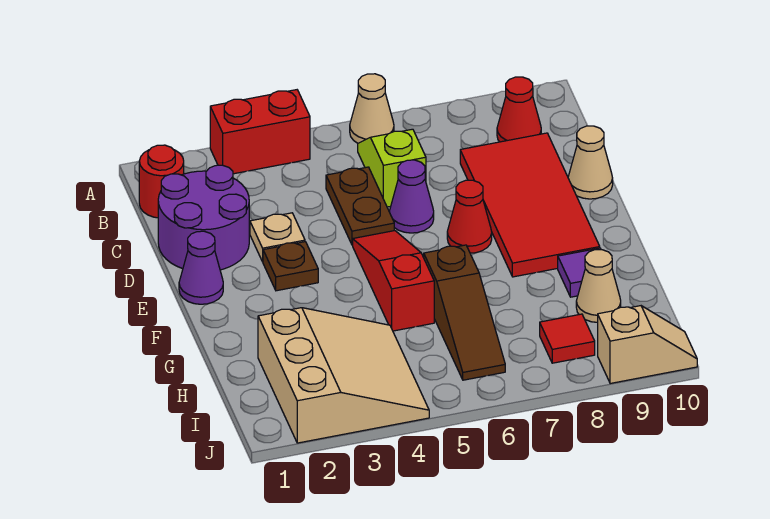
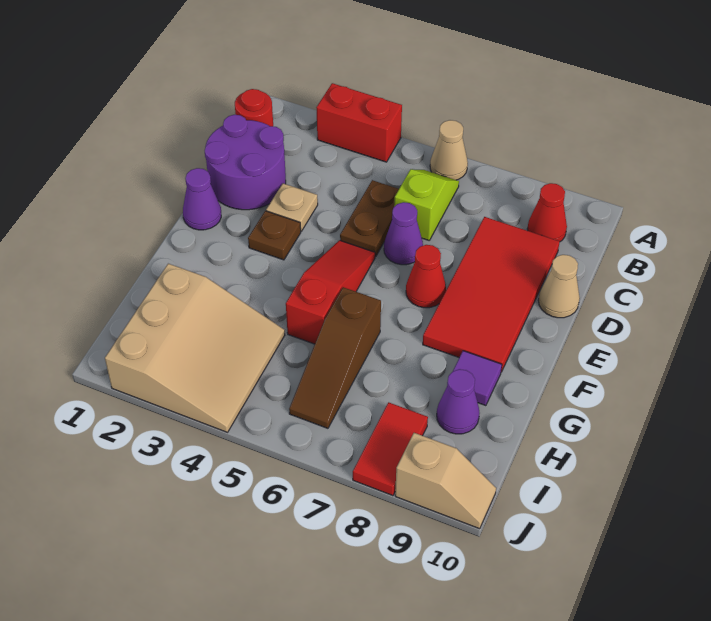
tan 1x1 cone [576,250,621,323] -> purple 1x1 cone [437,369,479,434]
red 1x1 tile [540,314,595,363] -> red 1x2 tile [353,402,428,496]

